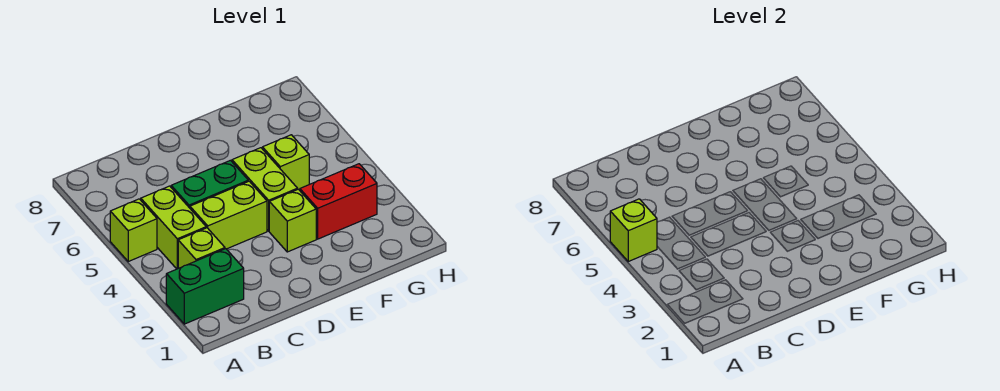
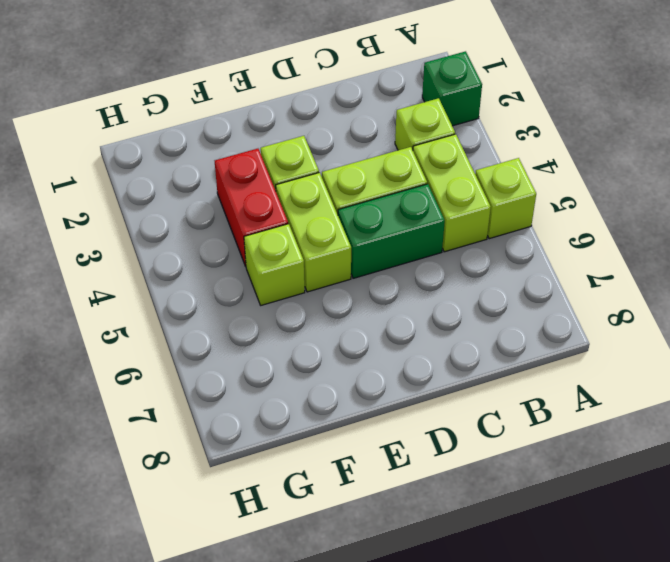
green 1x2 brick [166,249,244,324] -> green 1x1 brick [422,51,482,126]
lime 1x1 brick [610,199,657,261] -> none
red 1x2 brick [300,164,377,239] -> red 1x2 brick turned to [215,149,288,266]

